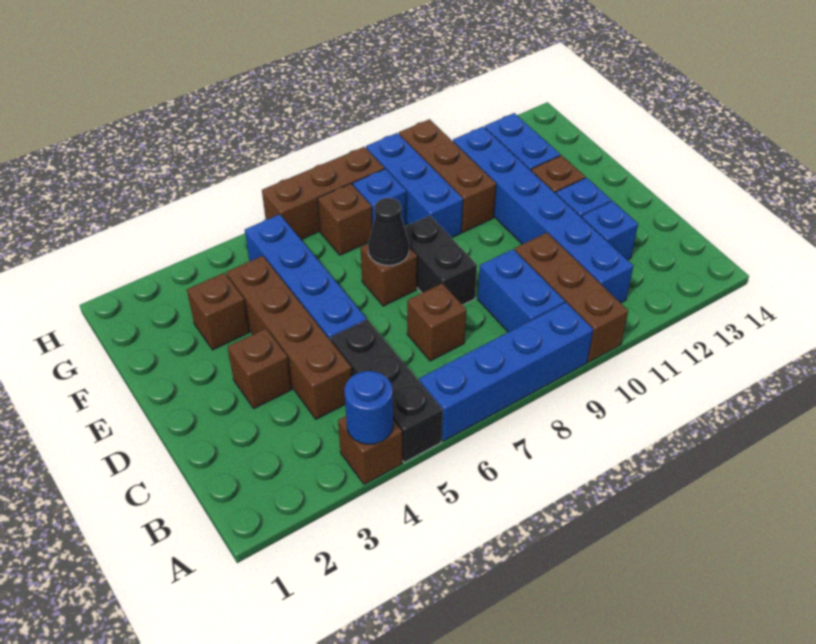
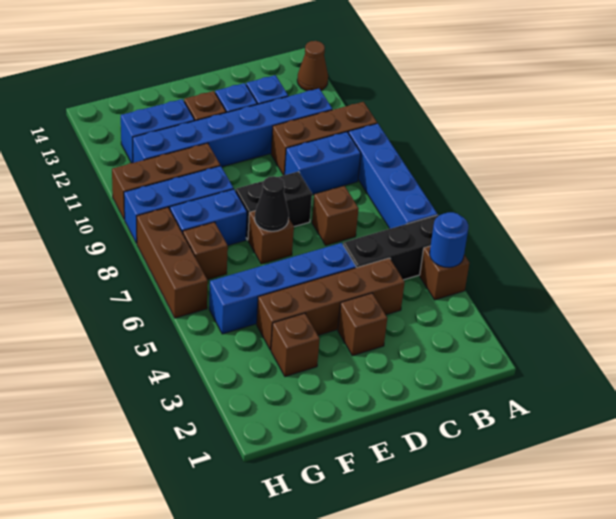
none -> brown 1x1 cone [297,41,328,91]
blue 1x1 brick [353,169,406,227] -> blue 1x2 brick [170,189,247,245]

